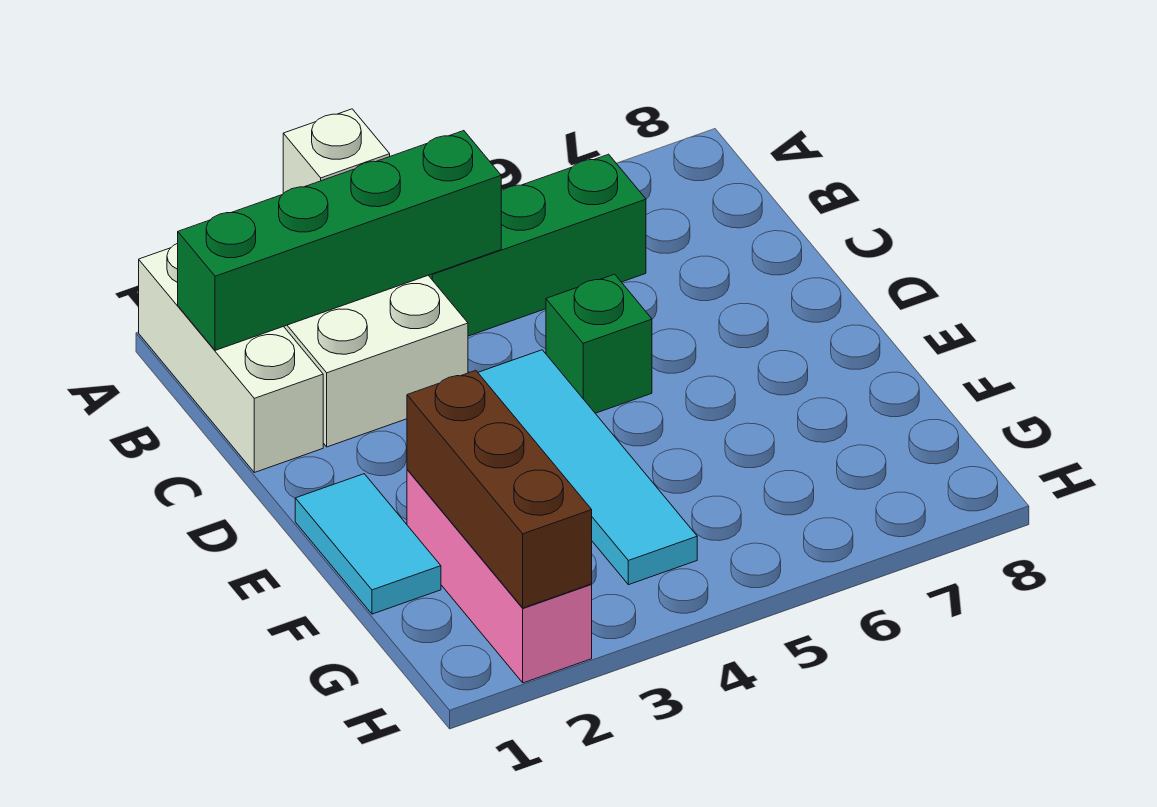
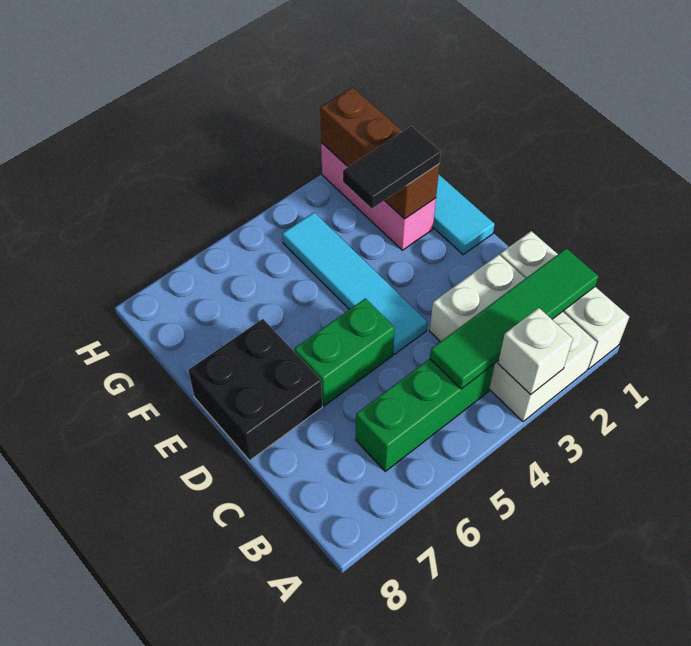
green 1x4 brick [178,131,501,350] -> green 1x4 tile [430,248,598,389]
green 1x1 brick [546,274,652,413] -> green 1x2 brick [294,298,395,406]
none -> black 2x2 brick [188,319,322,460]
none -> black 1x2 tile [343,126,441,208]

